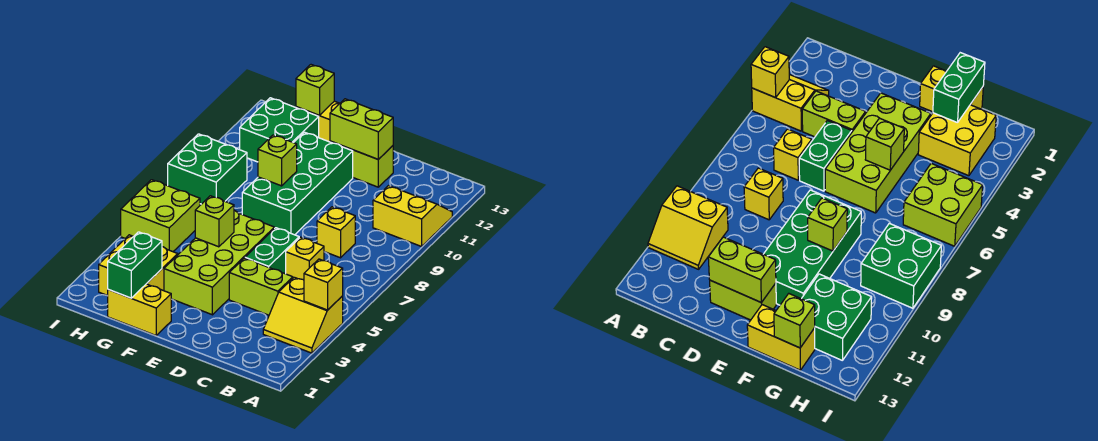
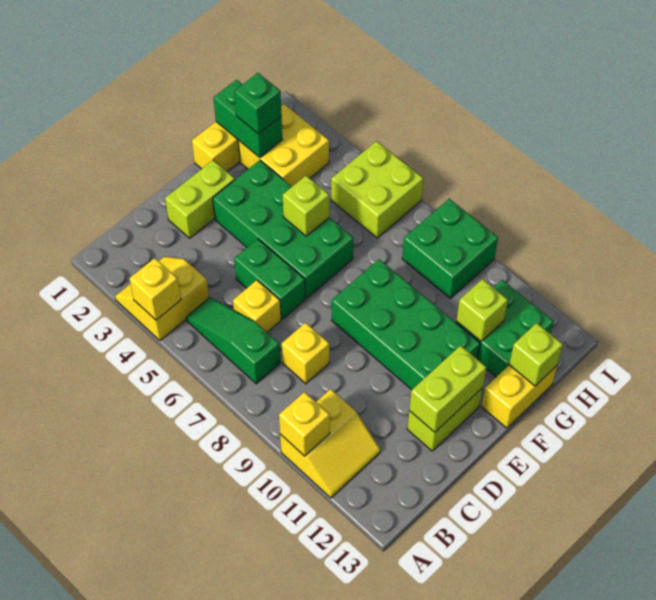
none -> yellow 1x1 brick [279,392,330,456]
none -> green 1x3 slope [186,297,280,384]
lime 1x2 brick [229,258,293,315] -> lime 1x2 brick moved to [165,160,235,238]
lime 2x4 brick [164,211,274,315] -> green 2x4 brick [213,160,353,299]
lime 1x1 brick [258,135,297,186] -> lime 1x1 brick moved to [456,279,508,342]
none -> green 1x1 brick [234,73,281,134]

